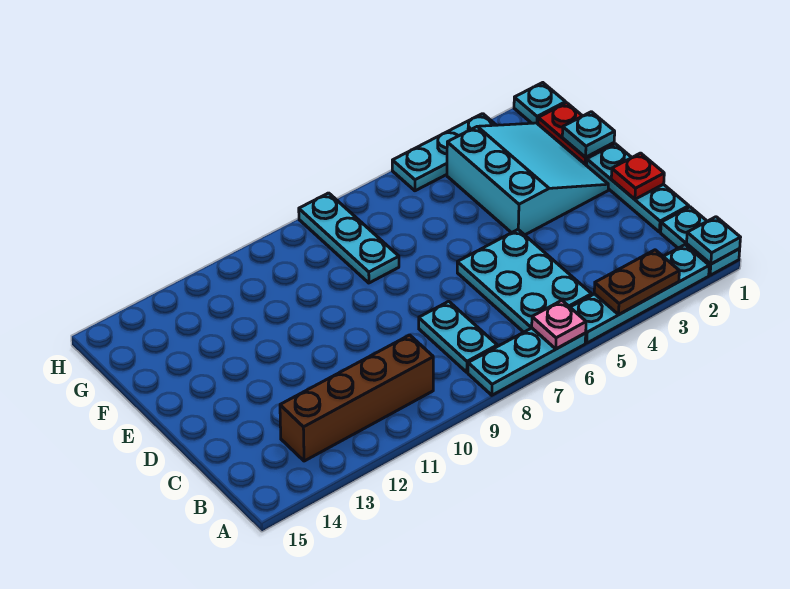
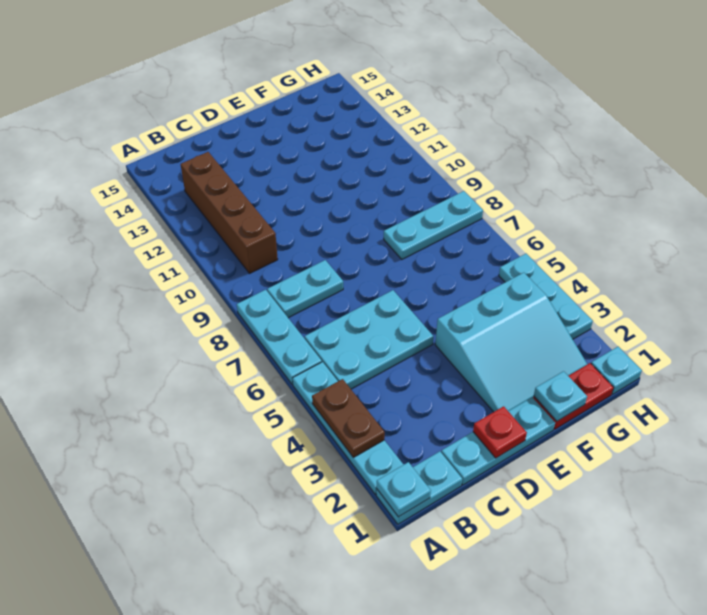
pink 1x1 plate [532,300,586,349] -> none

